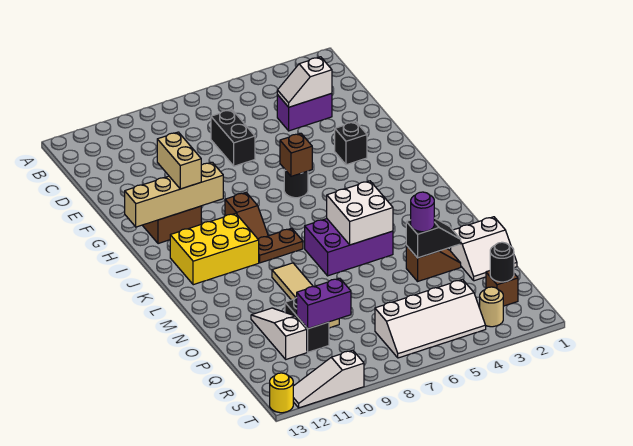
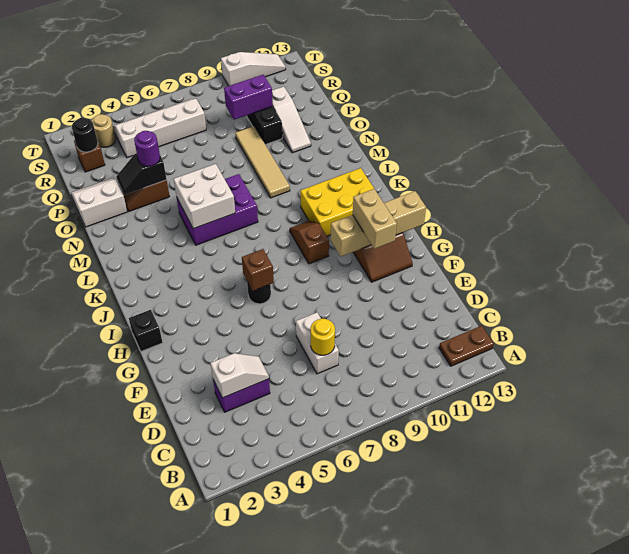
black 1x2 brick [211,110,255,166] -> white 1x2 brick [296,312,339,374]
black 1x1 brick [335,122,367,165] -> black 1x1 brick moved to [129,310,163,351]
brown 1x2 plate [258,228,303,263] -> brown 1x2 plate moved to [439,326,494,366]
yellow 1x1 round brick [270,373,293,413] -> yellow 1x1 round brick moved to [311,319,335,355]

